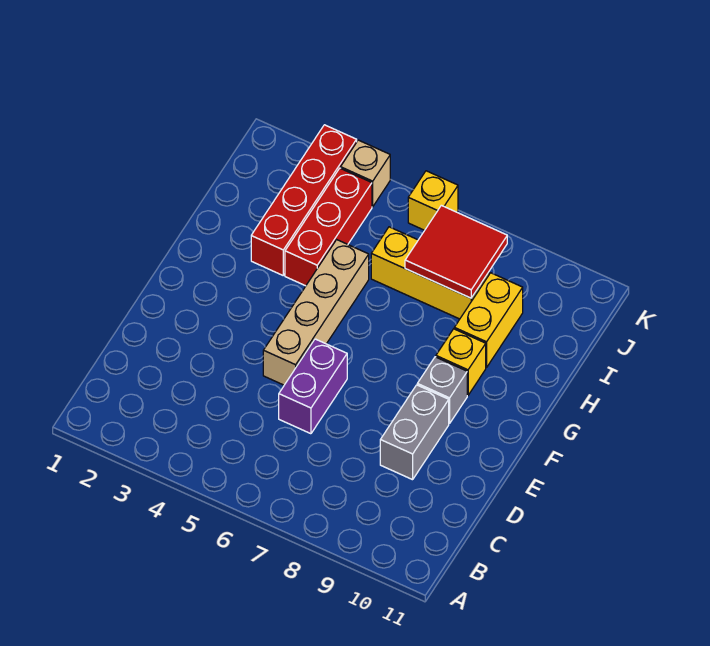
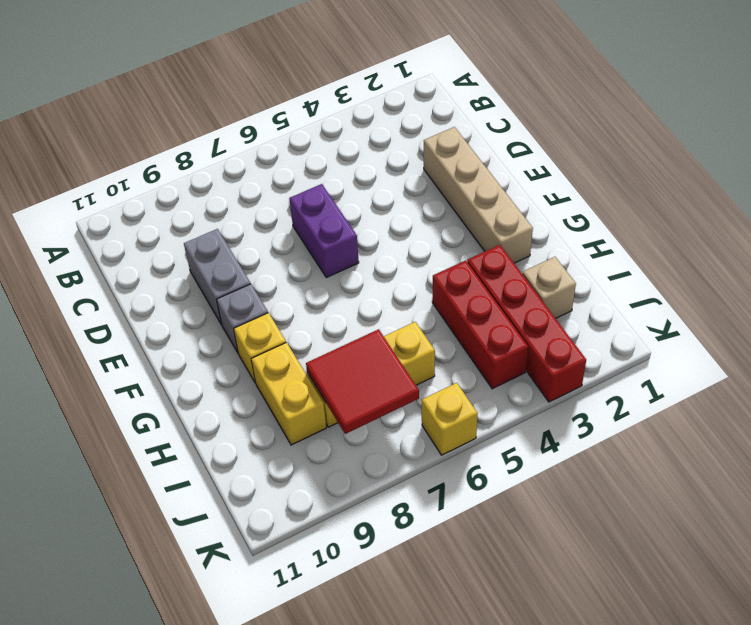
tan 1x4 brick [263,240,369,385] -> tan 1x4 brick moved to [424,127,533,263]
tan 1x1 brick [341,140,390,207] -> tan 1x1 brick moved to [522,257,576,318]

